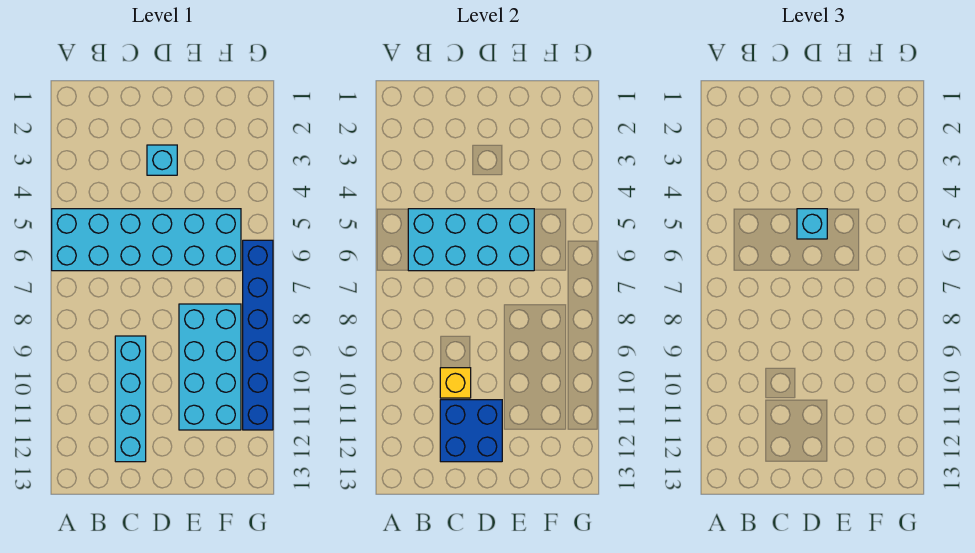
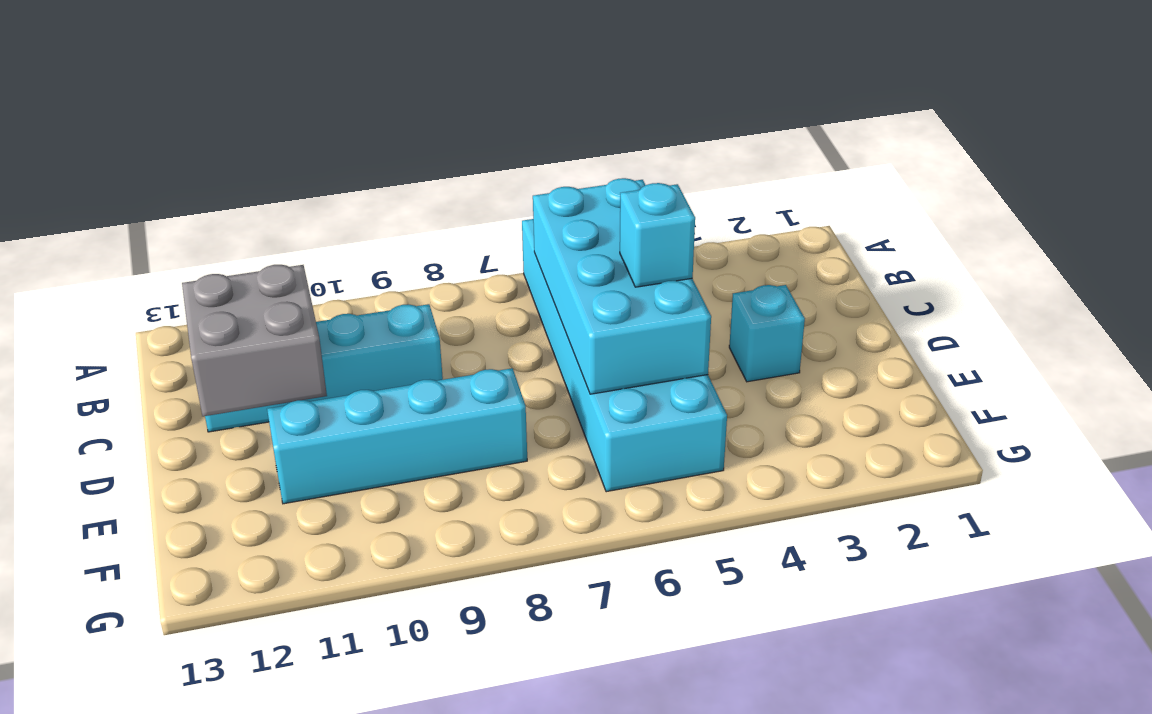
yellow 1x1 brick [440,368,471,398] -> none
blue 2x2 brick [440,400,502,462] -> grey 2x2 brick [182,265,327,416]
cyan 2x4 brick [179,304,241,430] -> cyan 1x4 brick [267,368,527,504]
blue 1x6 brick [243,240,273,430] -> none

